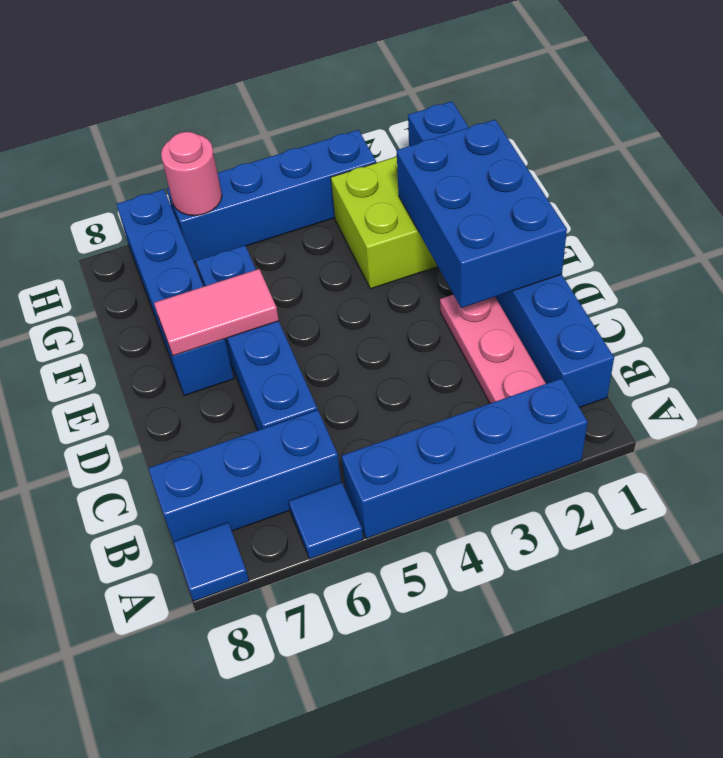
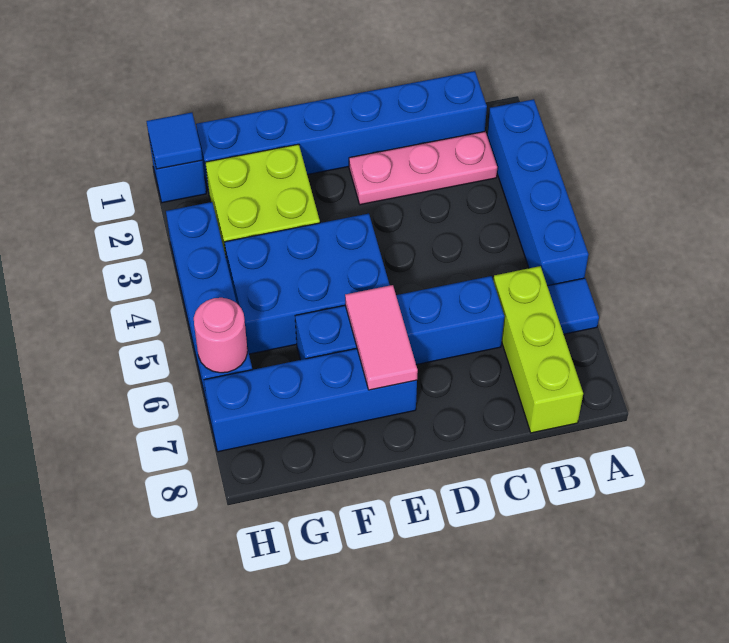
blue 1x1 tile [174,523,249,601] -> blue 1x1 tile moved to [146,112,202,169]
blue 1x3 brick [148,410,341,542] -> lime 1x3 brick [493,266,583,433]
blue 2x3 brick [397,120,567,308] -> blue 2x3 brick moved to [225,214,390,354]

